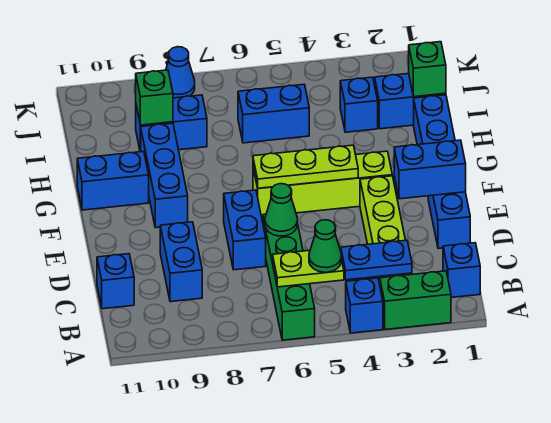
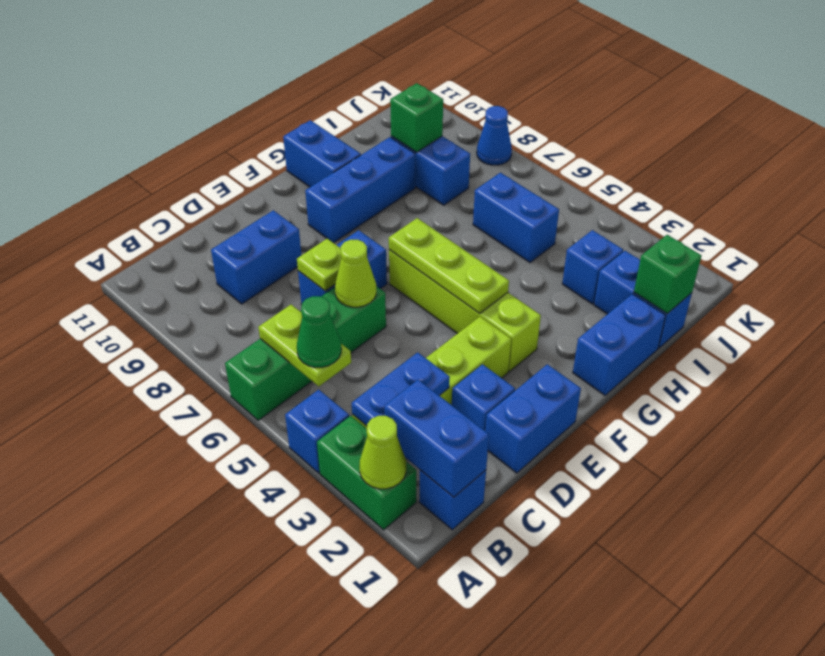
none -> lime 1x1 cone [359,416,406,489]
blue 1x2 plate [341,240,412,280] -> blue 1x2 plate turned to [352,352,450,426]
blue 1x1 brick [97,254,134,309] -> blue 1x1 brick moved to [452,364,515,431]
green 1x1 cone [265,184,298,236] -> lime 1x1 cone [335,240,376,307]
none -> lime 1x1 plate [297,239,341,291]
blue 1x2 brick [394,140,466,199] -> blue 1x2 brick moved to [384,380,489,497]

